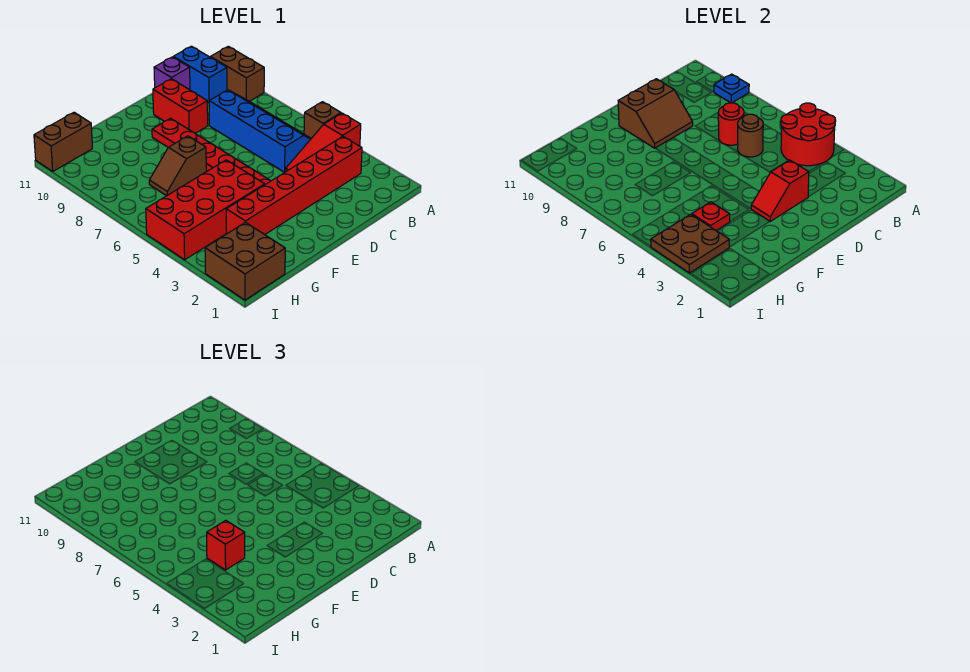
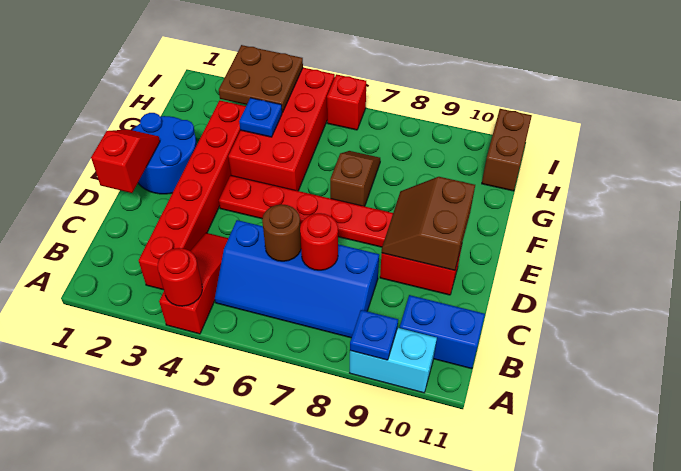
red 2x2 round brick [781,103,836,166] -> red 1x1 round brick [158,248,202,306]
brown 1x1 brick [304,102,341,138] -> none
brown 1x2 brick [210,46,264,101] -> cyan 1x2 brick [350,328,437,393]
purple 1x1 brick [154,57,190,90] -> none
red 1x2 slope [751,160,809,221] -> red 1x2 slope moved to [91,129,160,193]
none -> blue 2x2 round brick [133,113,197,194]
red 1x1 plate [691,202,730,230] -> blue 1x1 plate [239,98,282,137]
red 1x1 brick [207,520,245,570] -> red 1x1 brick moved to [327,74,366,130]
brown 2x2 brick [205,222,285,300] -> none

